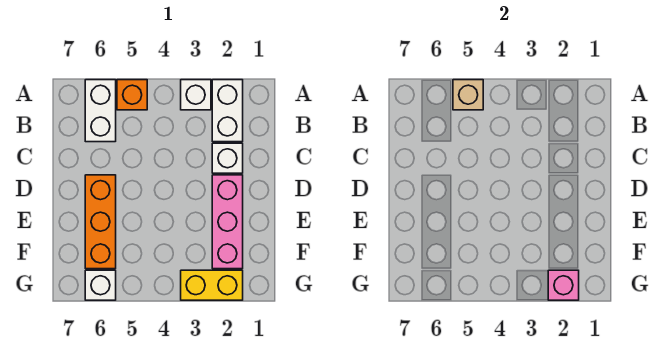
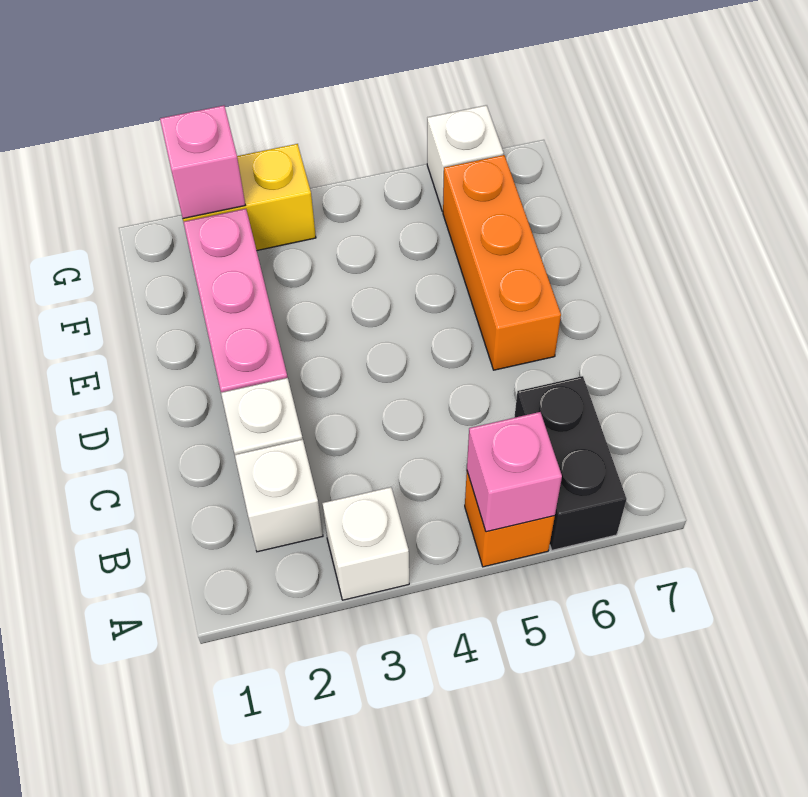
white 1x2 brick [212,80,243,142] -> white 1x1 brick [235,439,323,552]
tan 1x1 brick [453,80,483,110] -> pink 1x1 brick [467,412,562,532]
white 1x2 brick [85,80,116,142] -> black 1x2 brick [514,376,627,550]

